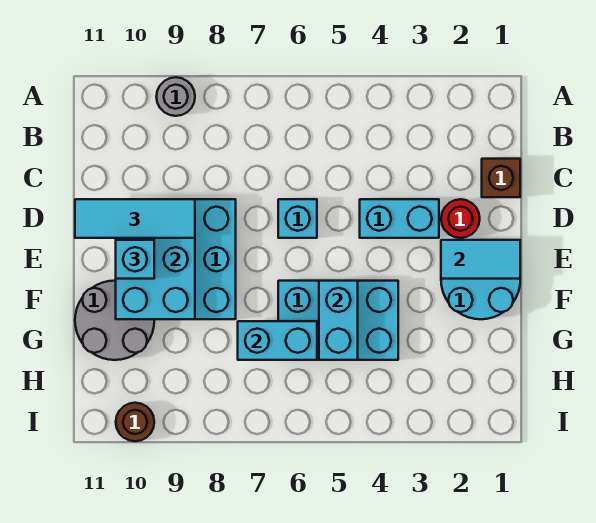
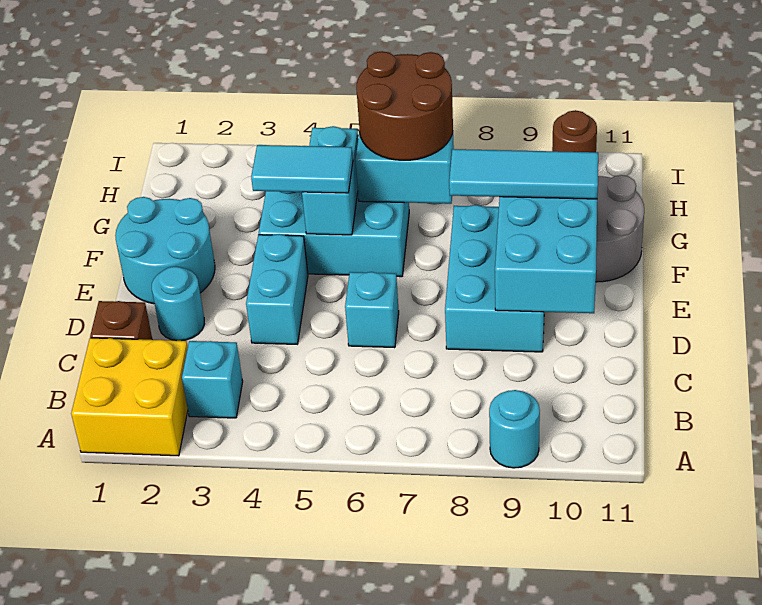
none -> yellow 2x2 brick [71,338,188,456]
grey 1x1 round brick [156,77,195,116] -> cyan 1x1 round brick [489,390,540,468]
red 1x1 round brick [441,199,480,238] -> cyan 1x1 round brick [152,266,204,341]
cyan 1x2 brick [360,199,439,238] -> cyan 1x2 brick turned to [246,234,308,344]
cyan 1x3 tile [75,199,195,238] -> cyan 1x3 tile moved to [449,149,598,199]
cyan 1x2 tile [441,240,520,279] -> cyan 1x2 tile moved to [251,145,353,193]
cyan 1x1 brick [116,240,154,279] -> cyan 1x1 brick moved to [182,341,243,418]
none -> brown 2x2 round brick [356,51,453,160]

